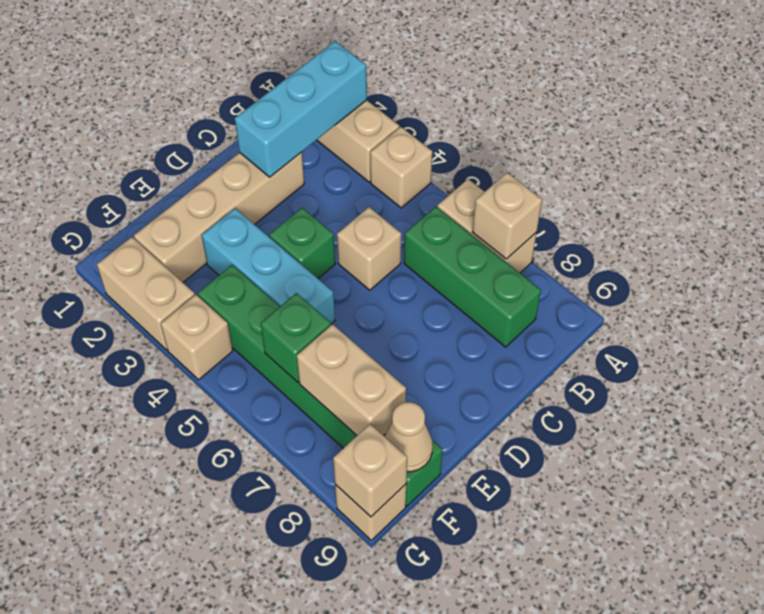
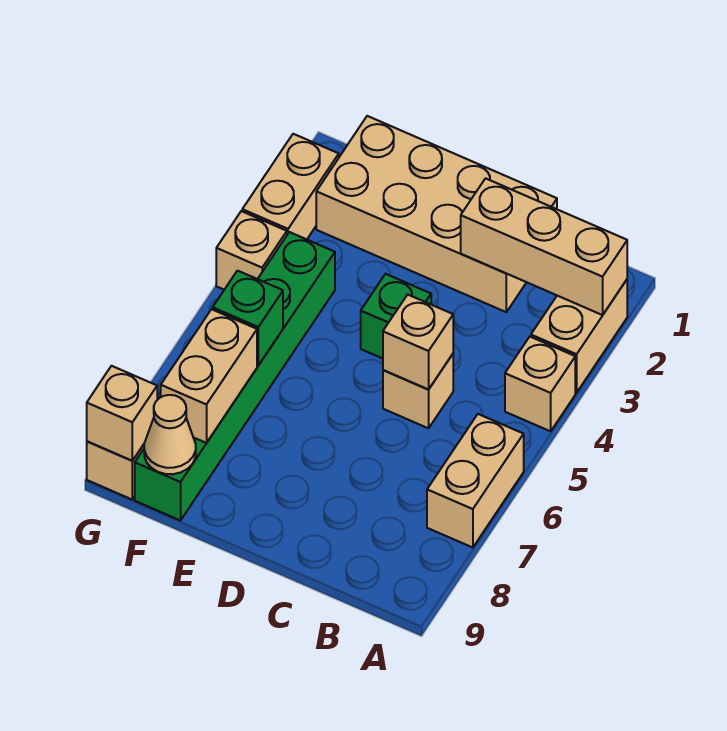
cyan 1x3 brick [235,41,367,177] -> tan 1x3 brick [461,178,627,315]
tan 1x1 brick [472,173,542,259] -> tan 1x1 brick moved to [383,295,453,390]
green 1x3 brick [404,207,541,347] -> none
tan 1x4 brick [134,152,304,282] -> tan 2x4 brick [316,116,557,312]
cyan 1x3 brick [202,208,335,324] -> none

